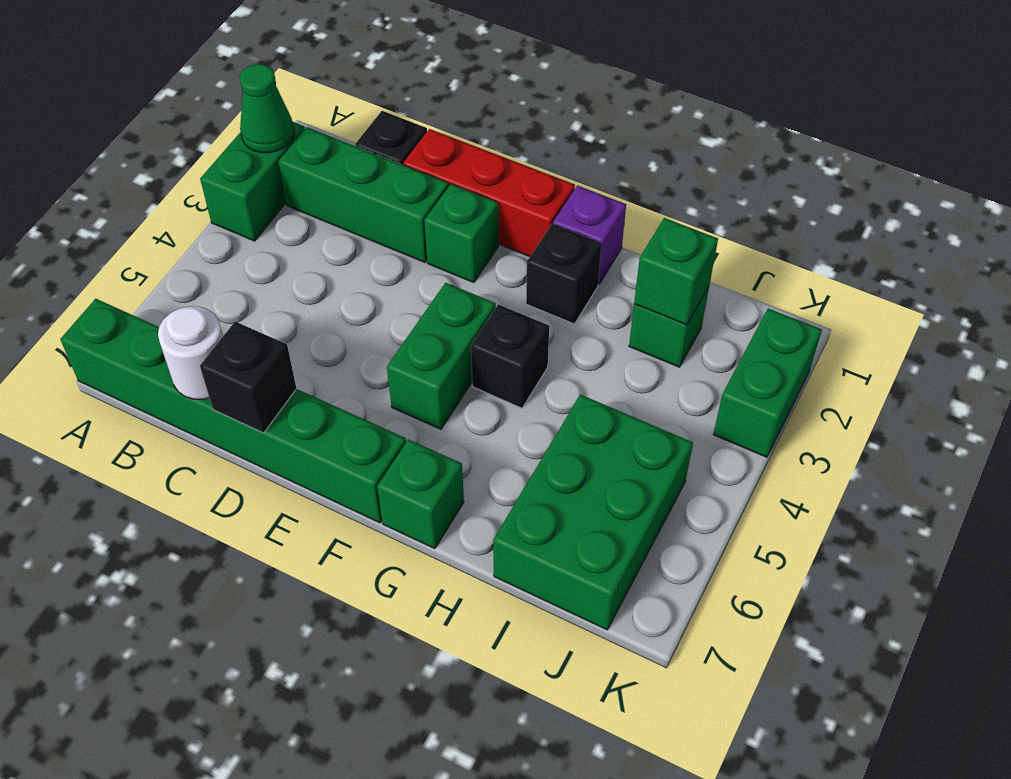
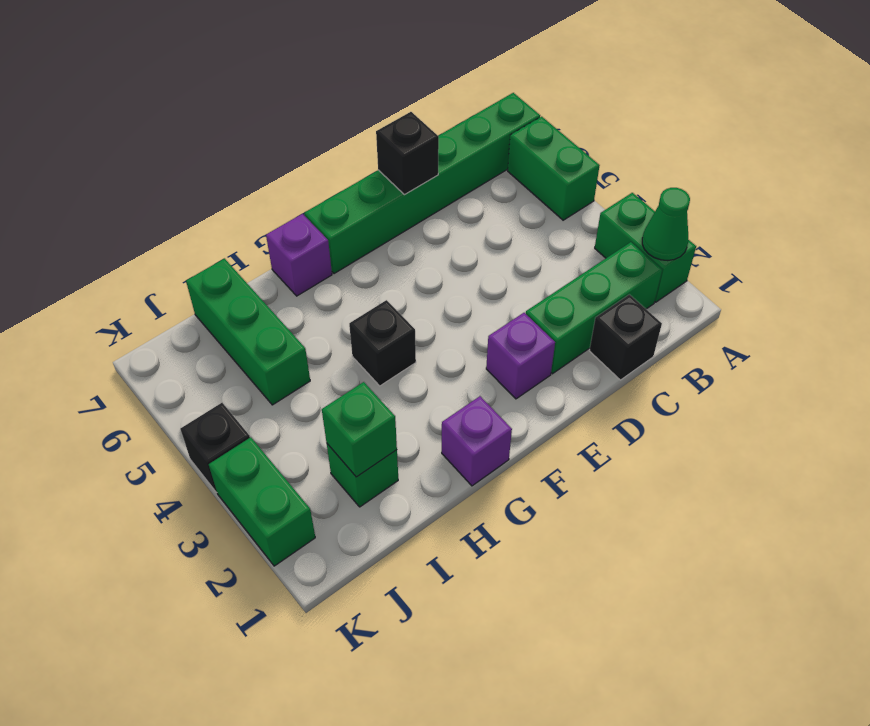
white 1x1 round brick [158,306,223,399] -> none
red 1x3 brick [403,129,575,257] -> none
green 1x1 brick [424,184,499,283] -> purple 1x1 brick [486,313,555,399]
green 1x2 brick [387,283,496,429] -> green 1x2 brick moved to [508,117,600,220]
black 1x1 brick [526,224,602,324] -> black 1x1 brick moved to [180,403,250,493]
green 1x1 brick [377,439,464,549] -> purple 1x1 brick [266,214,332,296]
green 2x3 brick [493,395,693,630] -> green 1x3 brick [186,259,310,405]

